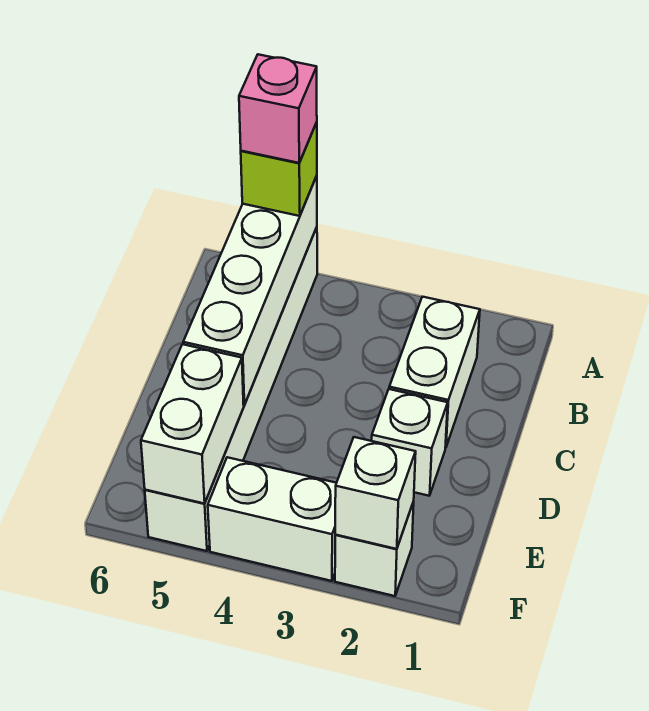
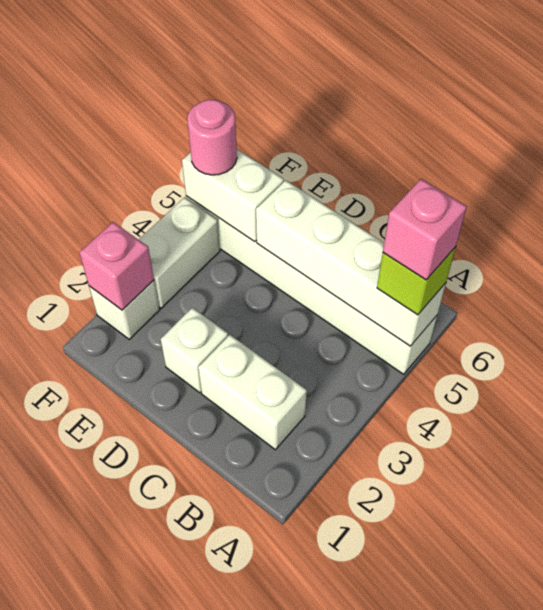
white 1x1 brick [335,437,416,549] -> pink 1x1 brick [79,222,154,310]
none -> pink 1x1 round brick [187,100,237,175]

